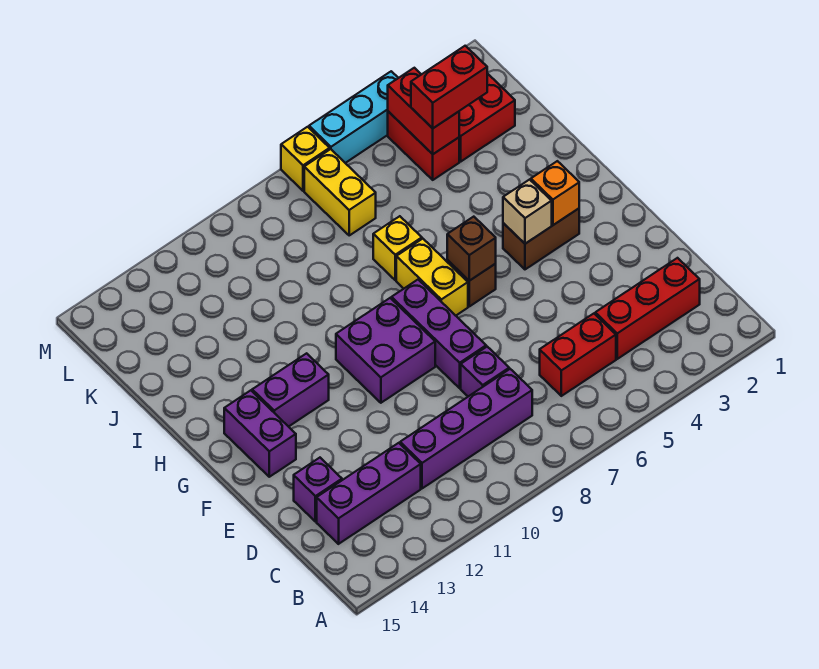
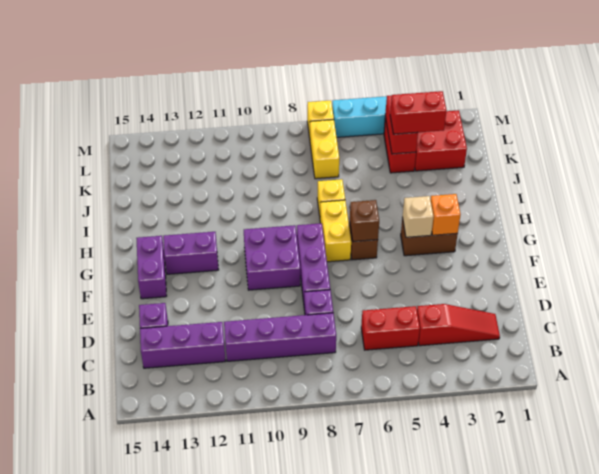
red 1x3 brick [595,258,700,359] -> red 1x3 slope [417,304,500,346]

